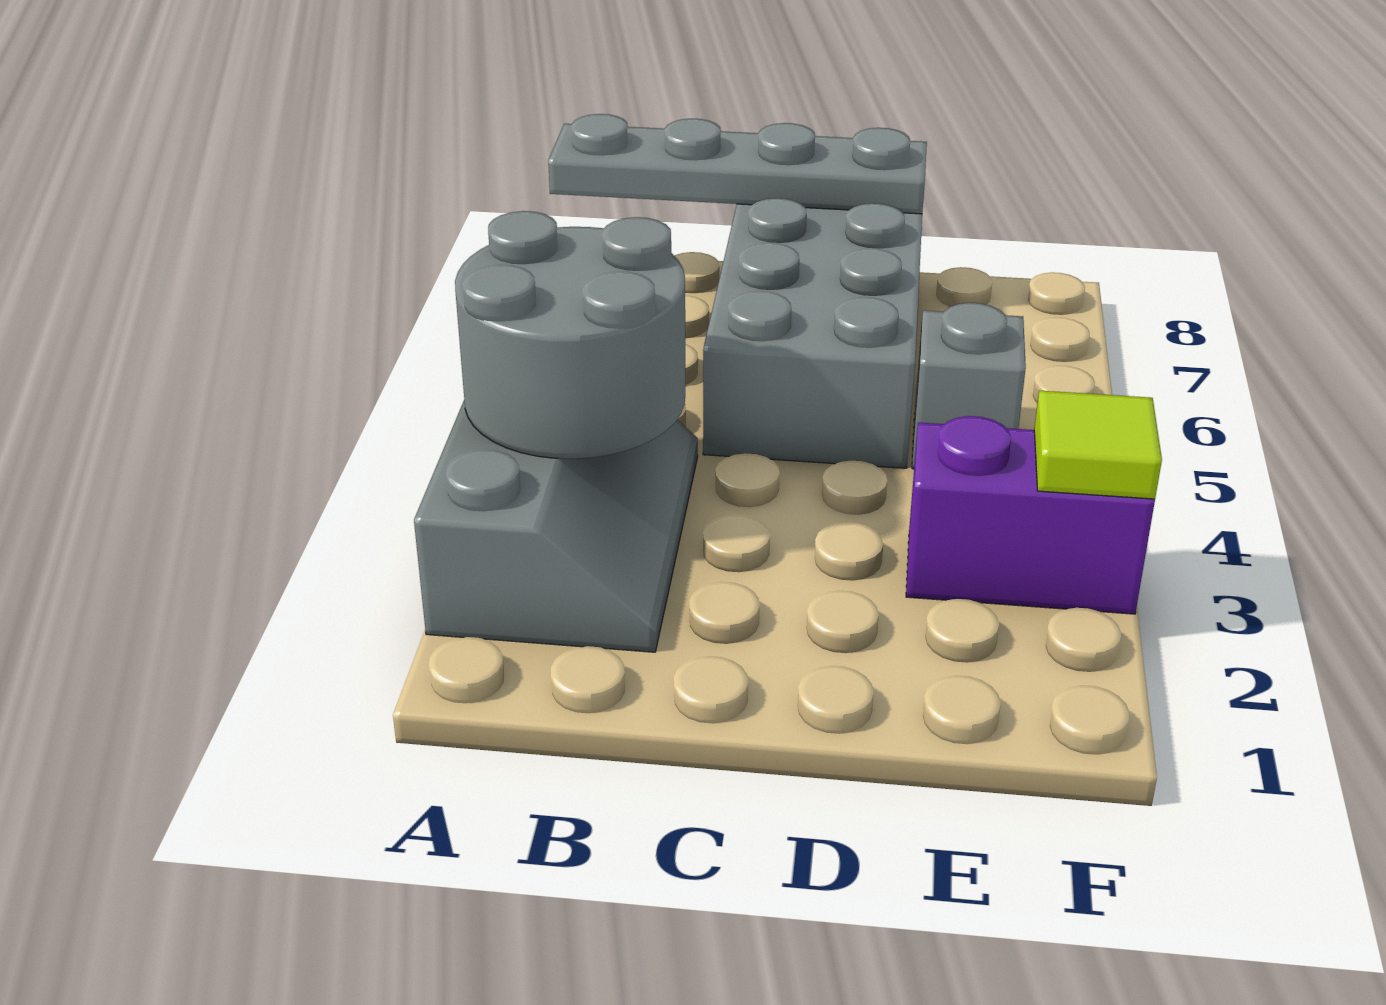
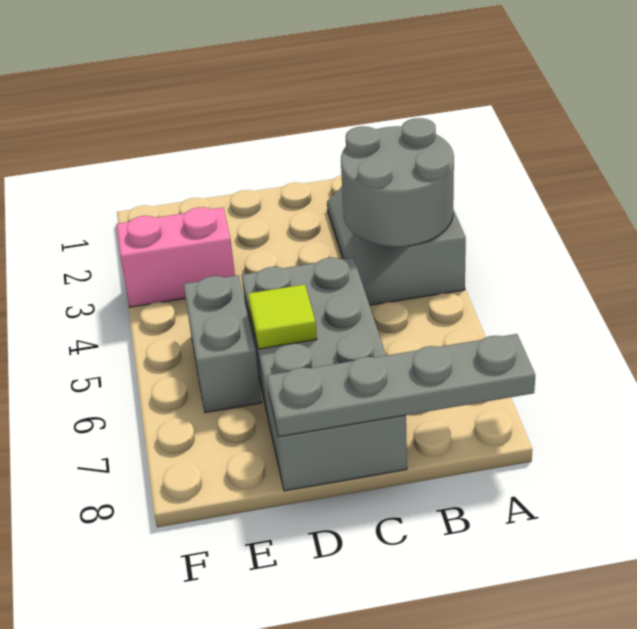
purple 1x2 brick [906,416,1155,614] -> pink 1x2 brick [116,207,235,307]
grey 1x1 brick [912,303,1026,469] -> grey 1x2 brick [183,275,261,413]
lime 1x1 tile [1034,391,1162,499] -> lime 1x1 tile moved to [248,284,317,349]

